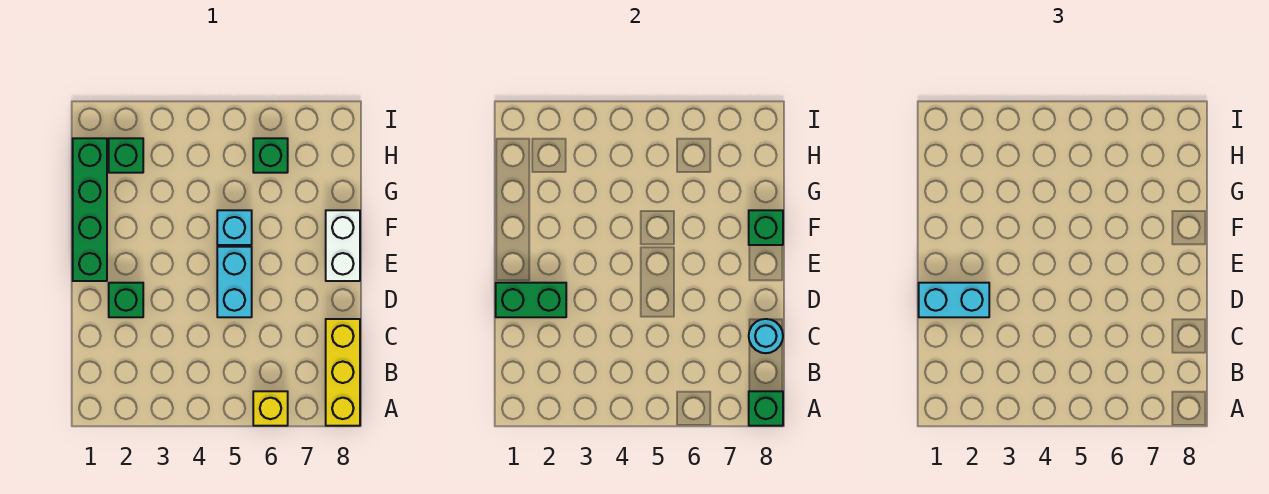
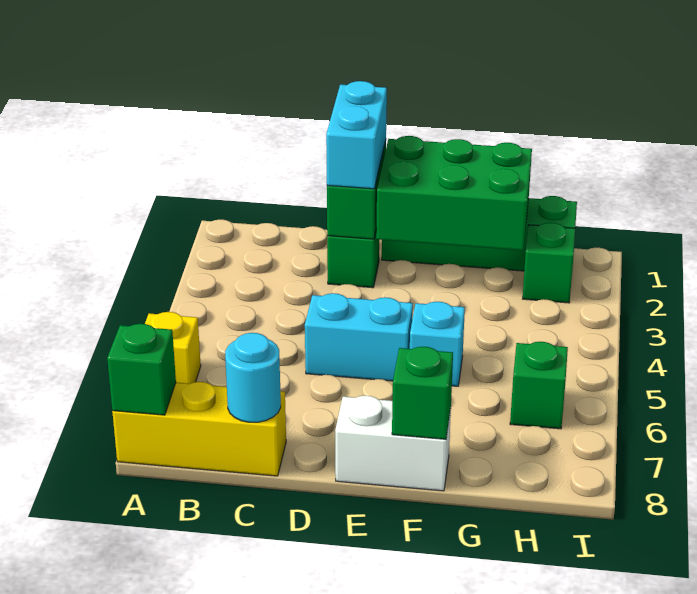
none -> green 2x3 brick [376,136,532,250]

